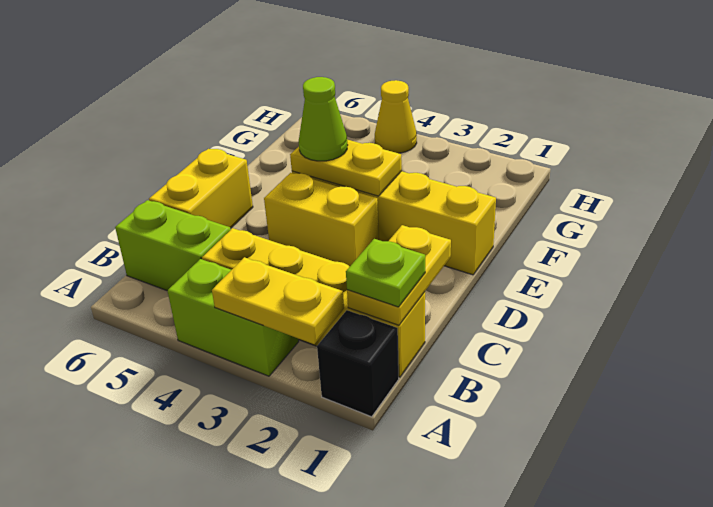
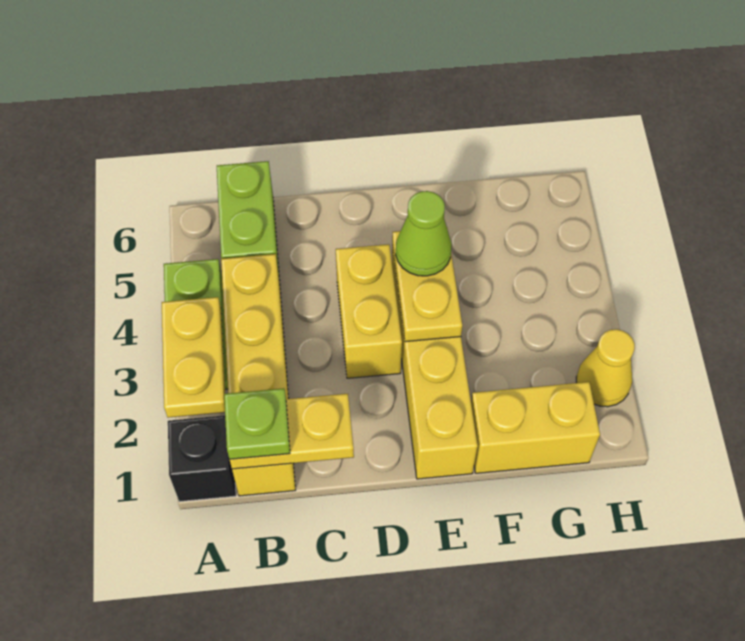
yellow 1x2 brick [149,149,253,228] -> yellow 1x2 brick moved to [471,382,600,473]
yellow 1x1 cone [375,80,417,153] -> yellow 1x1 cone moved to [576,329,635,407]

